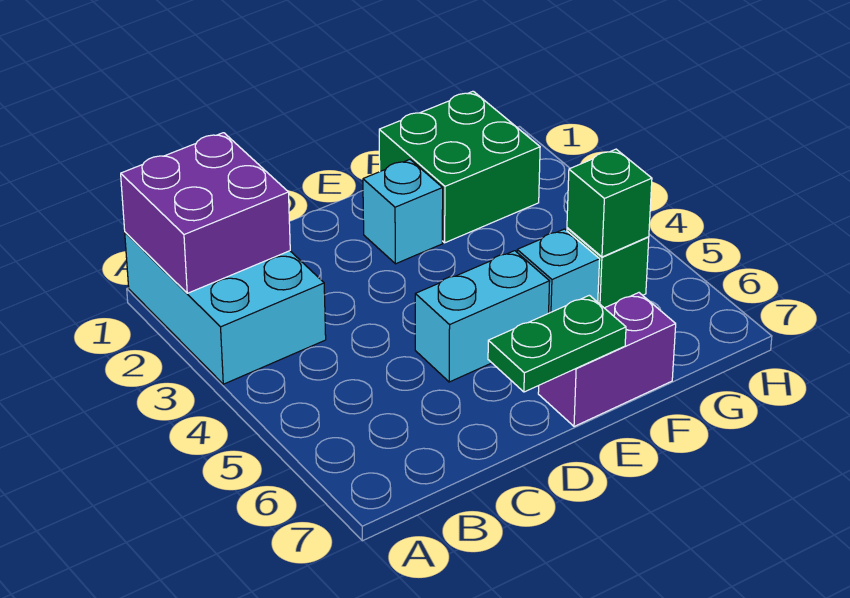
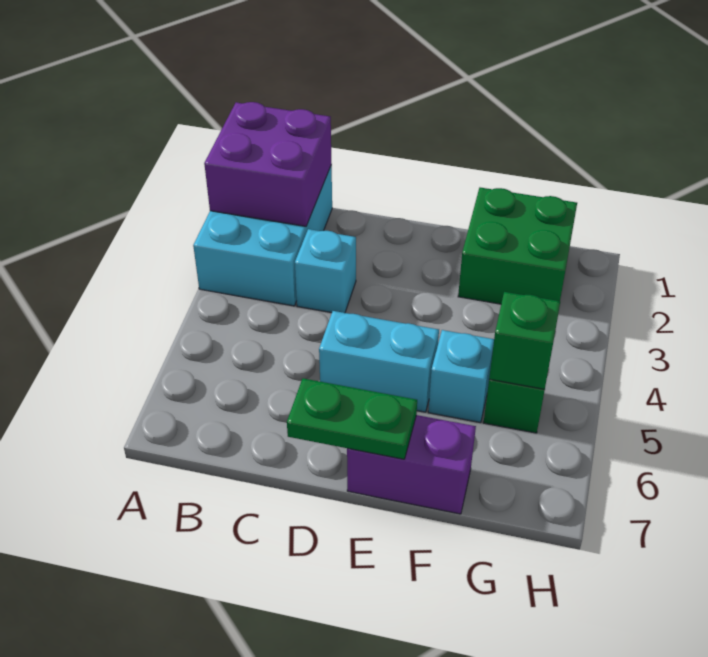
cyan 1x1 brick [363,160,443,264] -> cyan 1x1 brick moved to [295,229,356,313]

